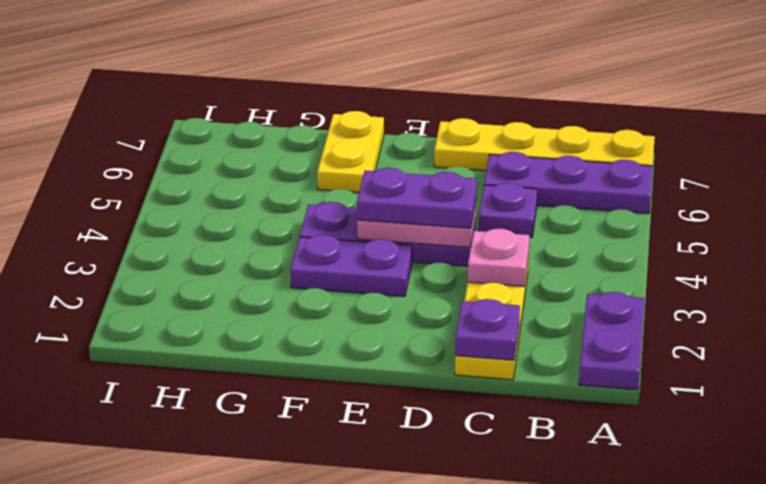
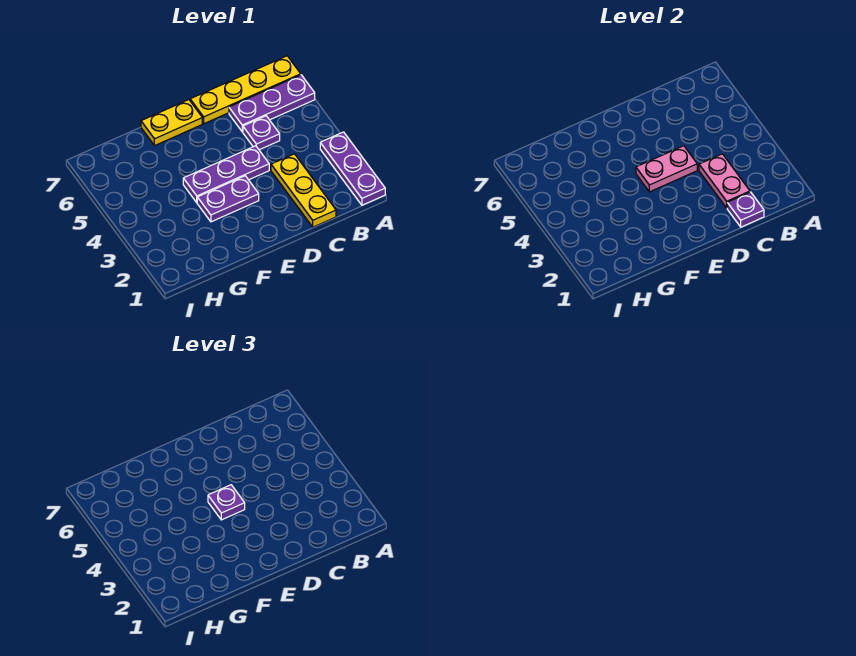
purple 1x2 plate [579,292,644,390] -> purple 1x3 plate [320,132,385,205]
pink 1x1 plate [468,229,530,287] -> pink 1x2 plate [699,154,750,208]
purple 1x2 plate [357,168,477,228] -> purple 1x1 plate [208,485,245,520]
yellow 1x2 plate [317,111,384,192] -> yellow 1x2 plate turned to [141,100,202,146]

